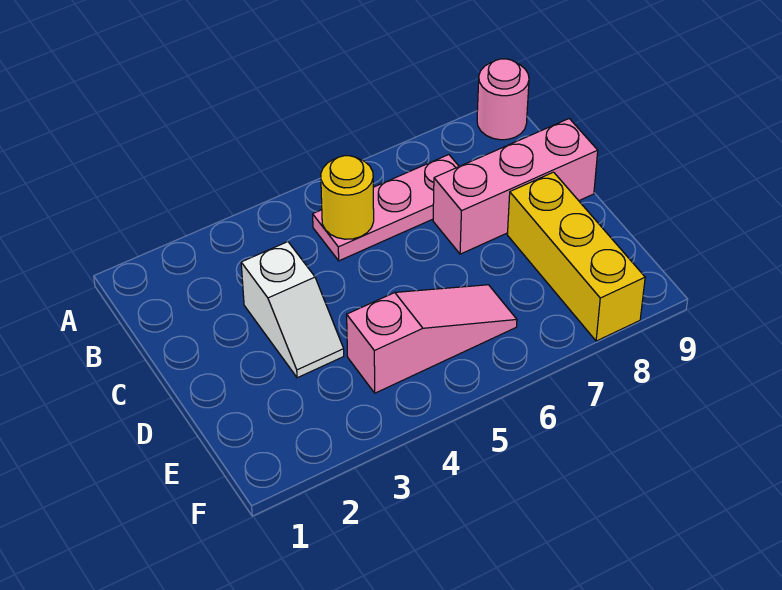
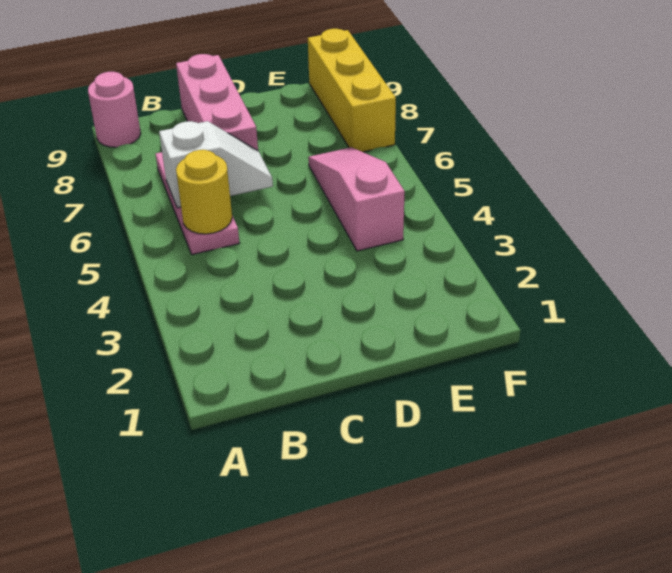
white 1x2 slope [241,242,344,378] -> white 1x2 slope moved to [159,121,273,208]
yellow 1x3 brick [507,172,645,341] -> yellow 1x3 brick turned to [308,29,396,152]

